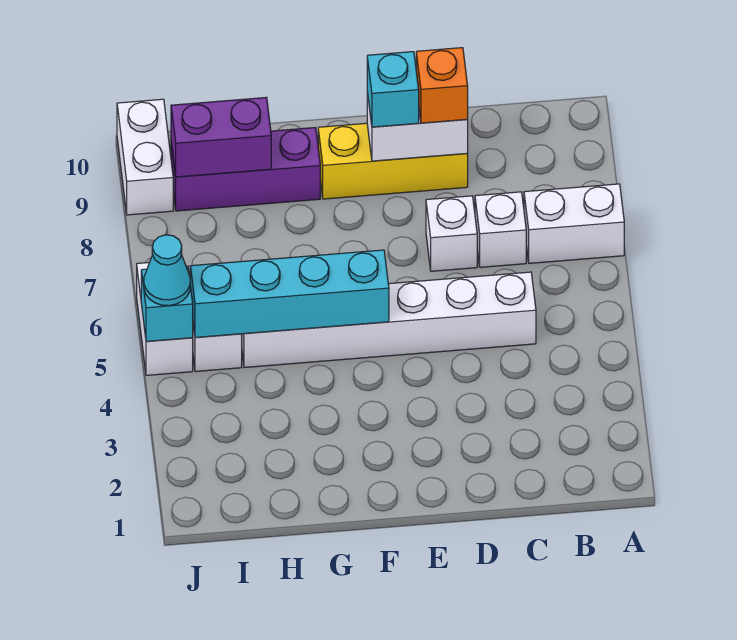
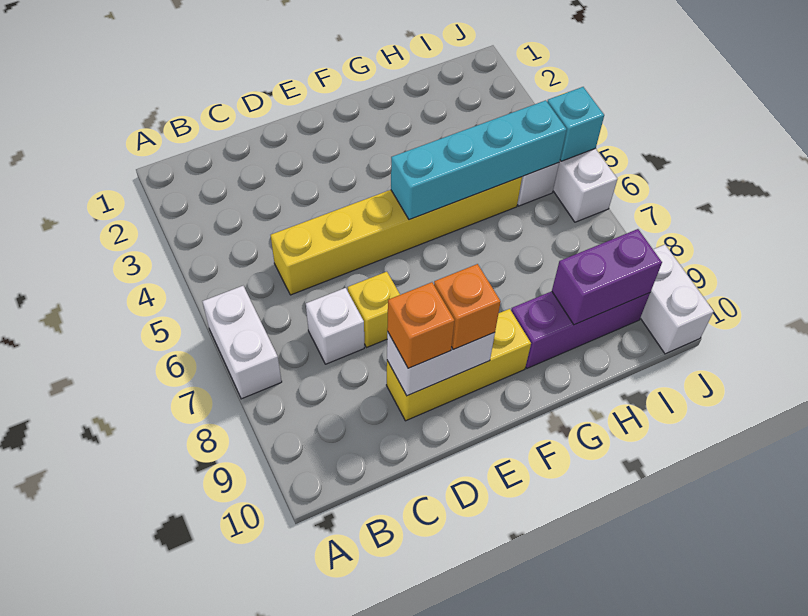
white 1x2 brick [524,184,624,263] -> white 1x2 brick turned to [202,286,282,399]
white 1x6 brick [242,272,536,368] -> yellow 1x6 brick [271,177,522,295]
white 1x1 brick [426,196,477,271] -> yellow 1x1 brick [348,272,400,348]
cyan 1x1 brick [367,52,419,127] -> orange 1x1 brick [434,264,501,349]
cyan 1x1 cone [144,235,190,306] -> none

